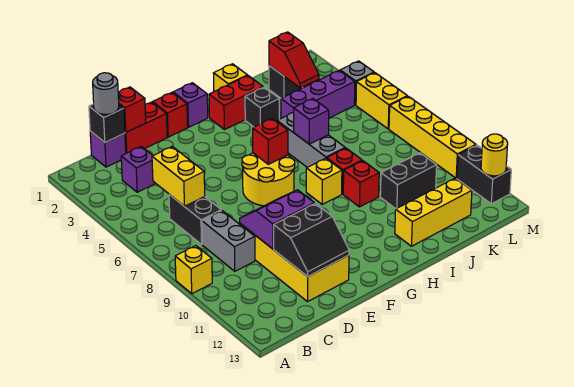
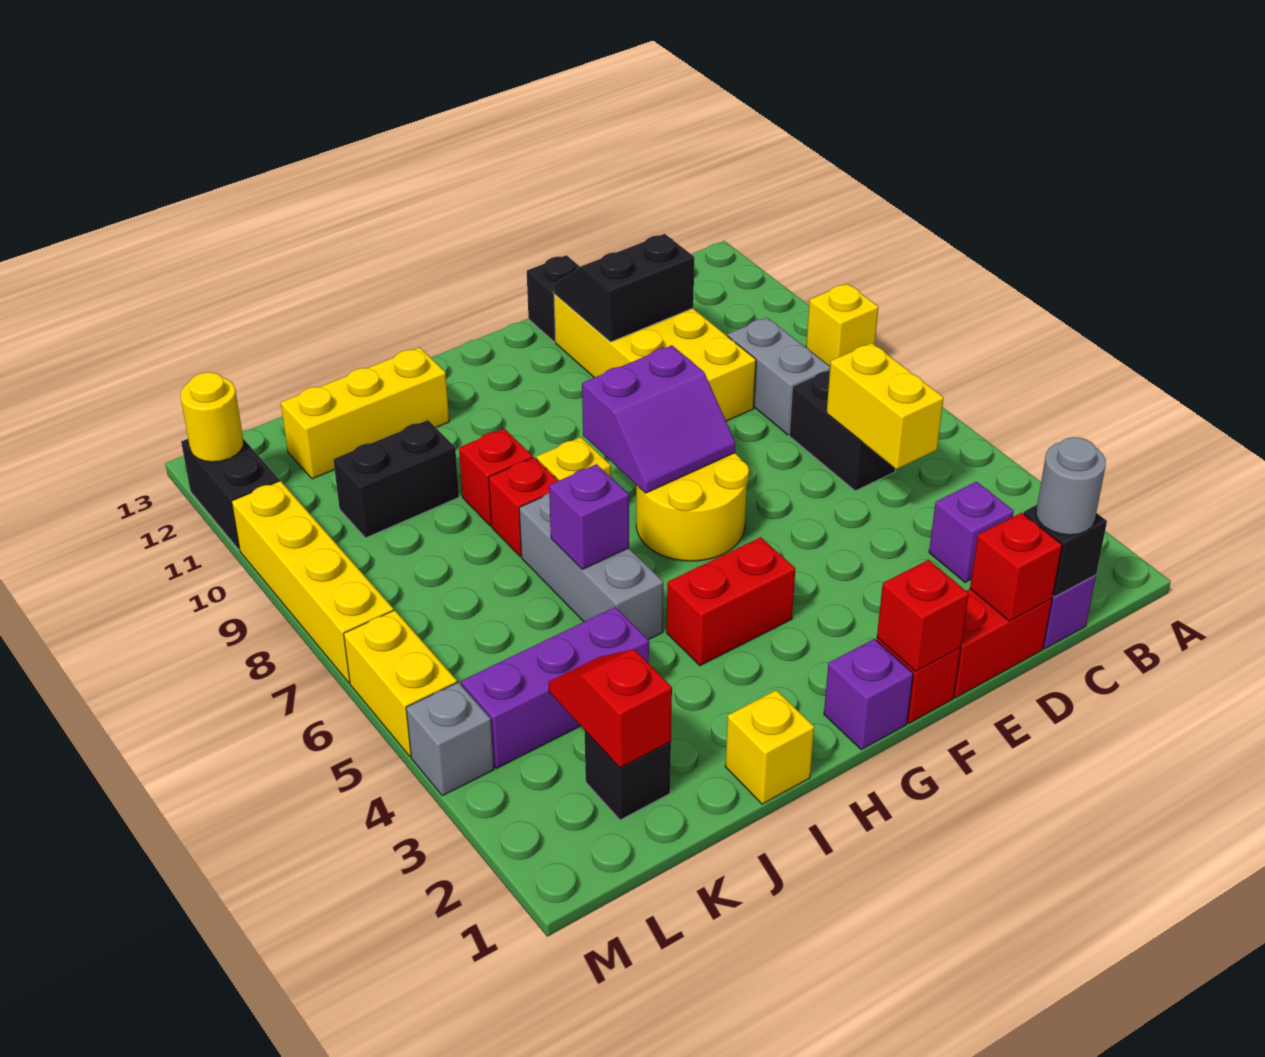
purple 2x2 slope [240,190,314,249] -> purple 2x2 slope moved to [582,345,736,493]
red 1x1 brick [253,118,288,164] -> red 1x1 brick moved to [877,560,969,671]
red 1x2 brick [209,76,263,130] -> red 1x2 brick moved to [667,537,795,666]
black 1x1 brick [245,87,279,127] -> black 1x1 brick moved to [527,255,580,342]

